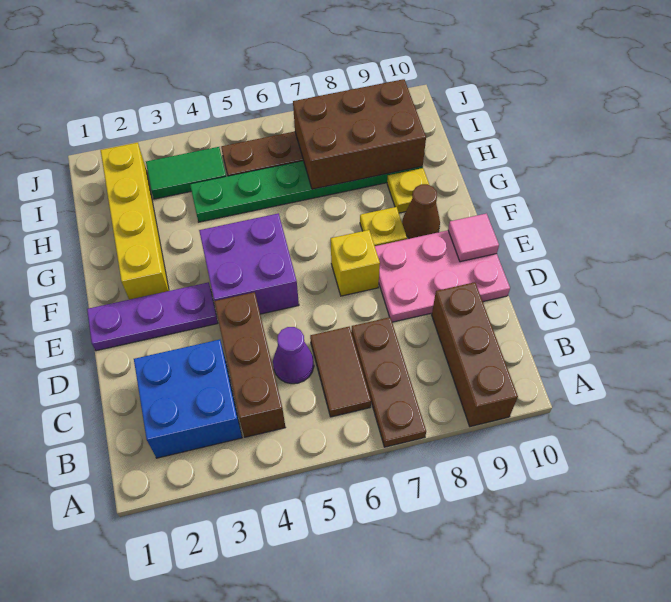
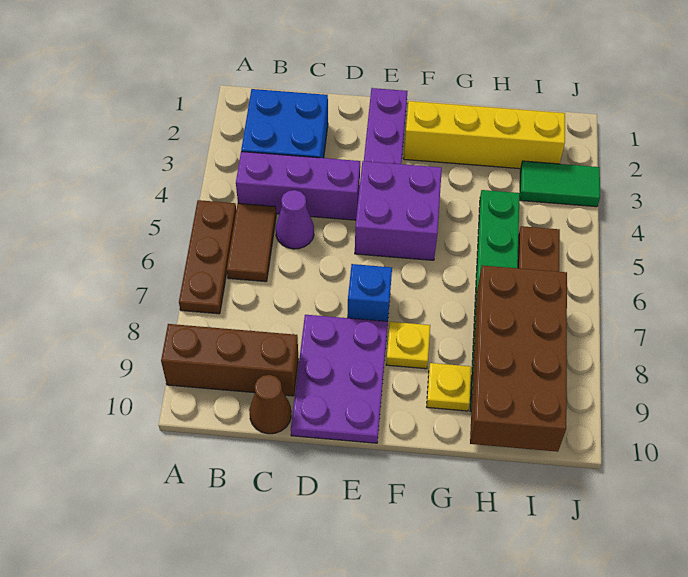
brown 1x3 plate [351,317,426,447] -> brown 1x3 plate turned to [179,200,236,314]
brown 1x3 brick [214,292,285,437] -> purple 1x3 brick [236,152,360,220]
brown 1x2 tile [310,327,371,417] -> brown 1x2 tile turned to [227,203,276,282]
pink 2x3 plate [375,230,510,322] -> purple 2x3 plate [291,315,388,443]
yellow 1x1 brick [331,230,380,296] -> blue 1x1 brick [347,264,392,321]
pink 1x1 tile [448,214,499,262] -> none
brown 1x1 cone [402,184,440,239] -> brown 1x1 cone moved to [249,375,291,434]
brown 2x3 brick [293,79,426,189] -> brown 2x4 brick [470,265,567,452]
green 1x2 tile [146,147,226,199] -> green 1x2 tile turned to [520,161,600,207]

